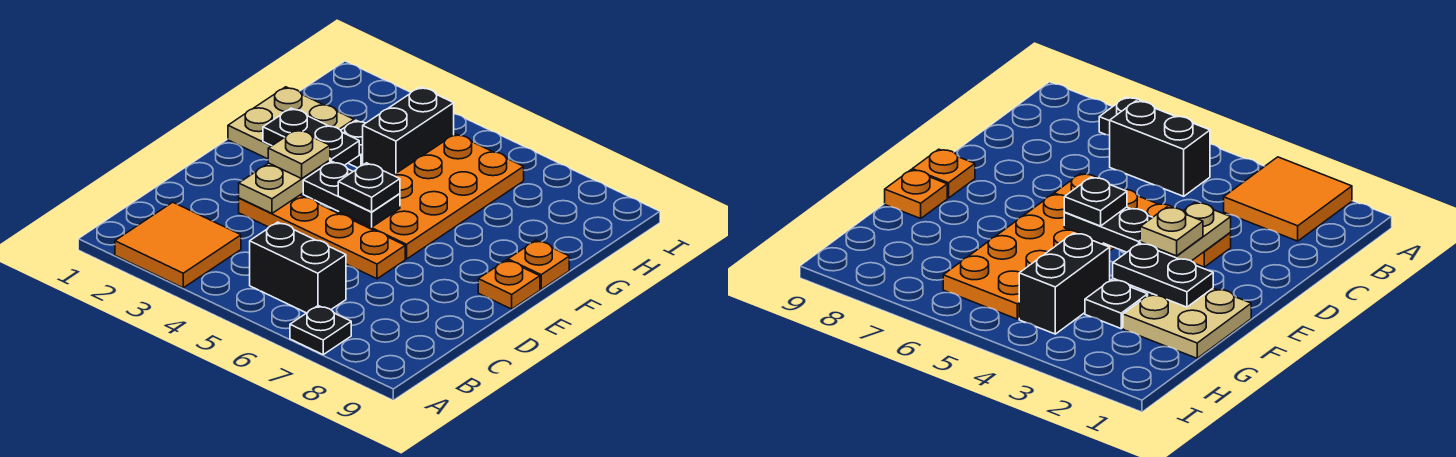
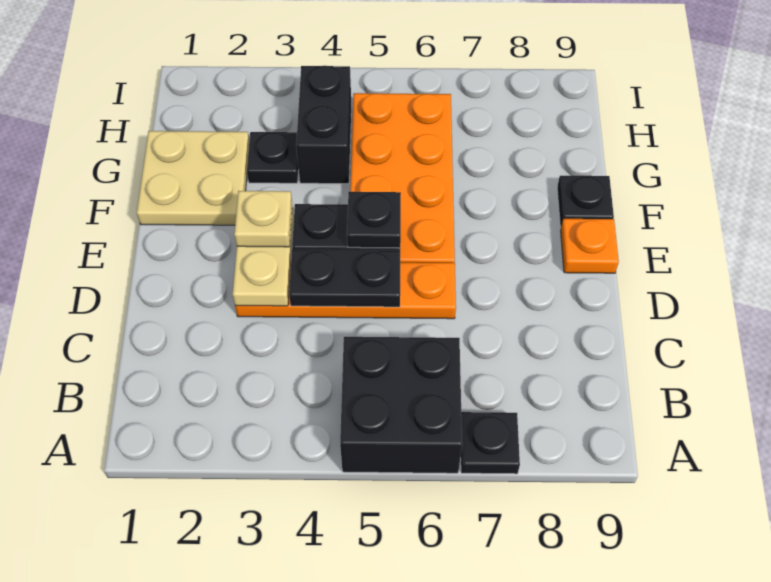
orange 2x2 tile [115,202,241,288] -> none
black 1x2 brick [250,222,346,313] -> black 2x2 brick [340,337,462,473]
black 1x2 plate [263,108,359,165] -> black 1x2 plate moved to [289,250,400,307]
orange 1x1 plate [508,240,569,289] -> black 1x1 plate [557,176,614,228]

